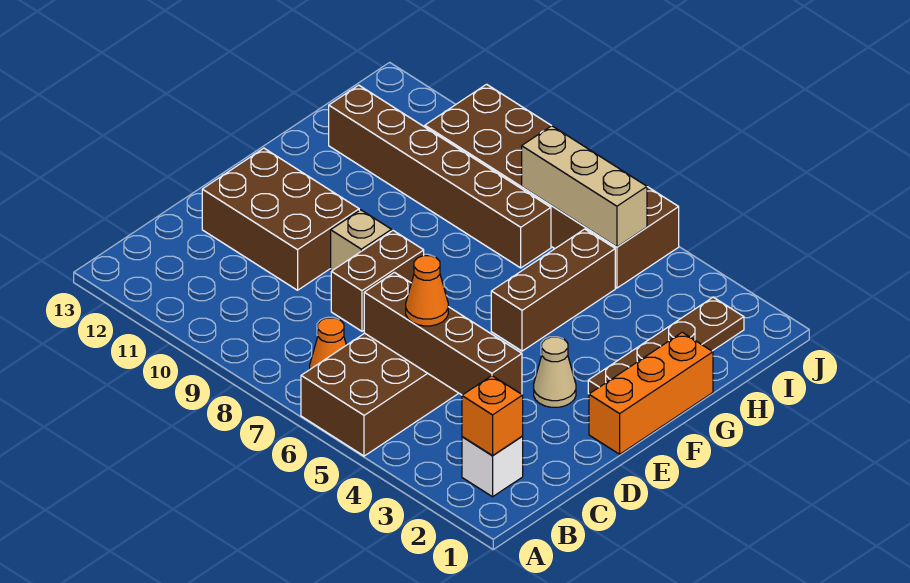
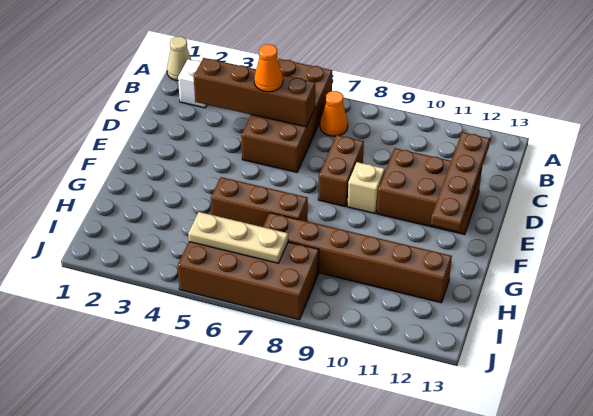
orange 1x1 brick [462,376,523,456] -> none
orange 1x3 brick [589,332,713,454] -> none
tan 1x1 cone [534,337,576,407] -> tan 1x1 cone moved to [167,37,191,81]
brown 1x4 plate [588,297,744,394] -> brown 1x4 plate moved to [431,132,490,231]
brown 1x3 brick [491,229,615,351] -> brown 1x3 brick turned to [211,177,308,227]
brown 2x6 brick [425,84,679,288] -> brown 2x4 brick [178,242,319,320]
tan 1x3 brick [522,126,647,247] -> tan 1x3 plate [188,212,288,263]

